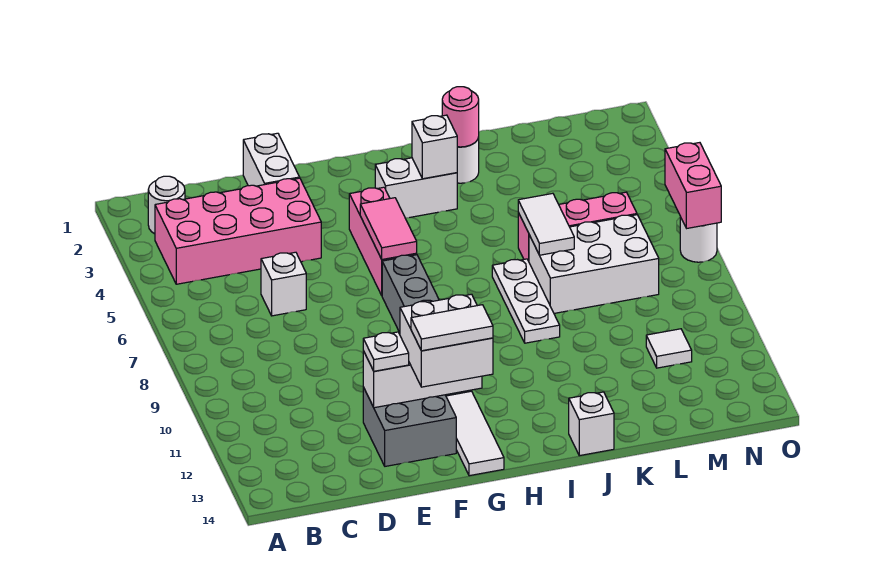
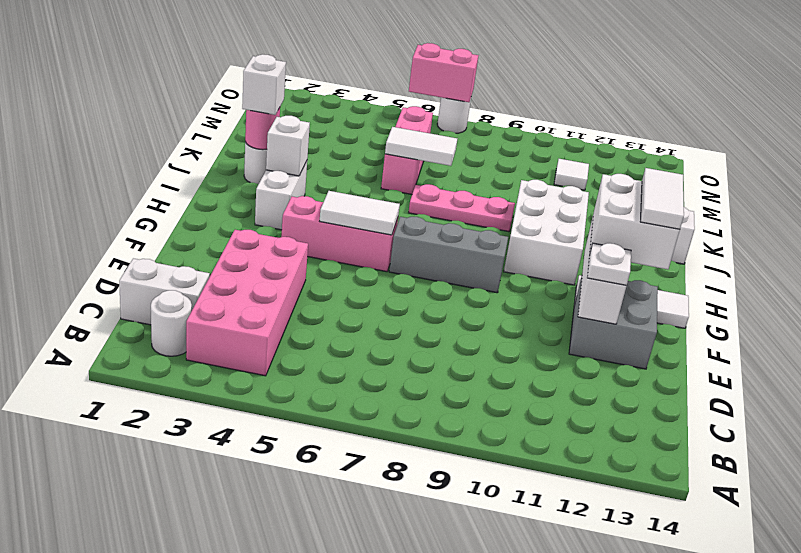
white 1x1 brick [261,252,306,316] -> white 1x1 brick moved to [242,54,286,115]
white 1x2 brick [243,133,300,186] -> white 1x2 brick moved to [119,258,210,325]
pink 1x2 tile [360,198,417,260] -> white 1x2 tile [320,191,400,235]
white 1x3 plate [492,259,560,343] -> pink 1x3 plate [409,184,515,232]
white 2x3 brick [529,215,659,313] -> white 2x3 brick moved to [504,180,589,285]

